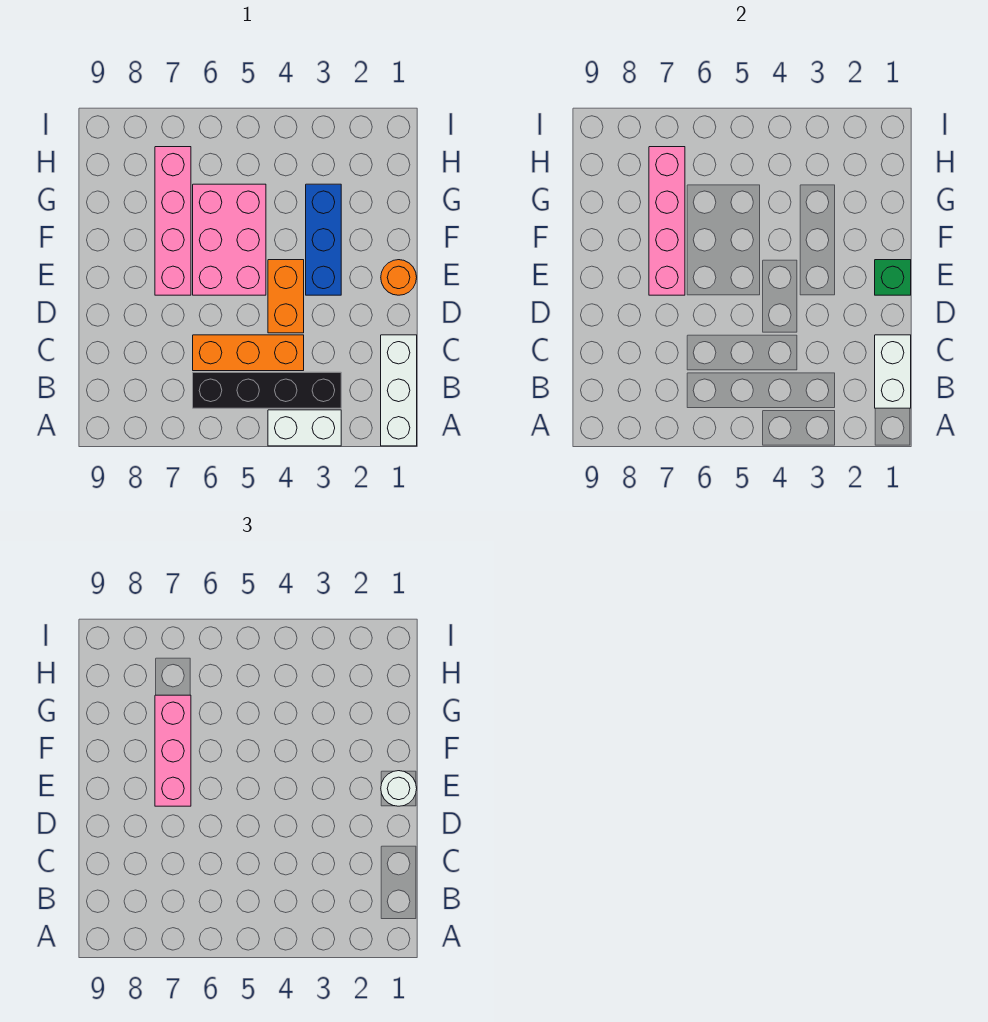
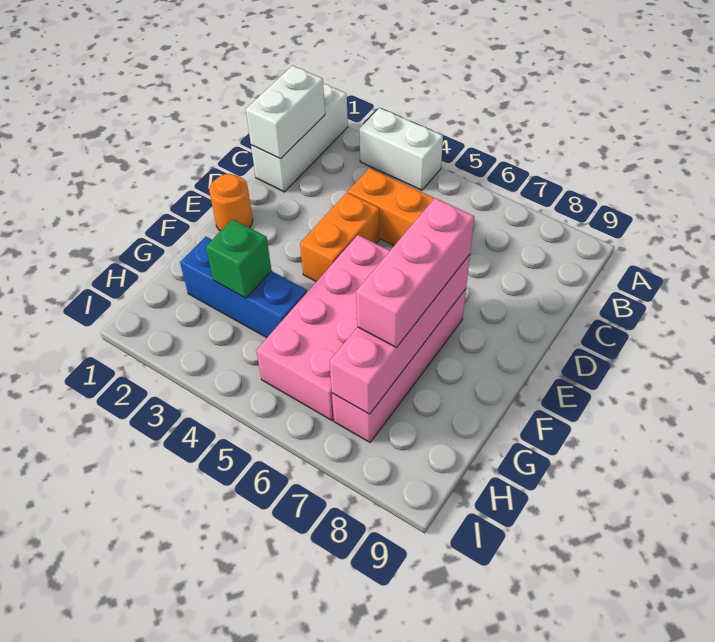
black 1x4 brick [193,372,341,408] -> none
green 1x1 brick [875,260,911,295] -> green 1x1 brick moved to [206,219,272,298]
white 1x1 round brick [381,771,417,806] -> none
blue 1x3 brick [306,184,341,295] -> blue 1x3 brick turned to [180,237,307,338]
pink 2x3 brick [193,184,266,295] -> pink 2x4 brick [256,235,390,420]

